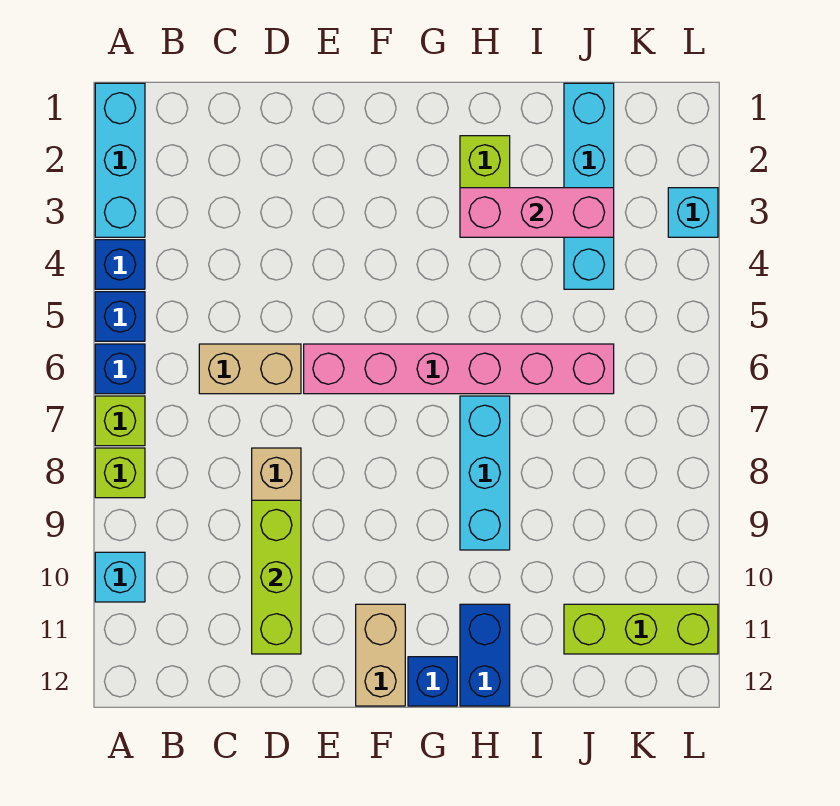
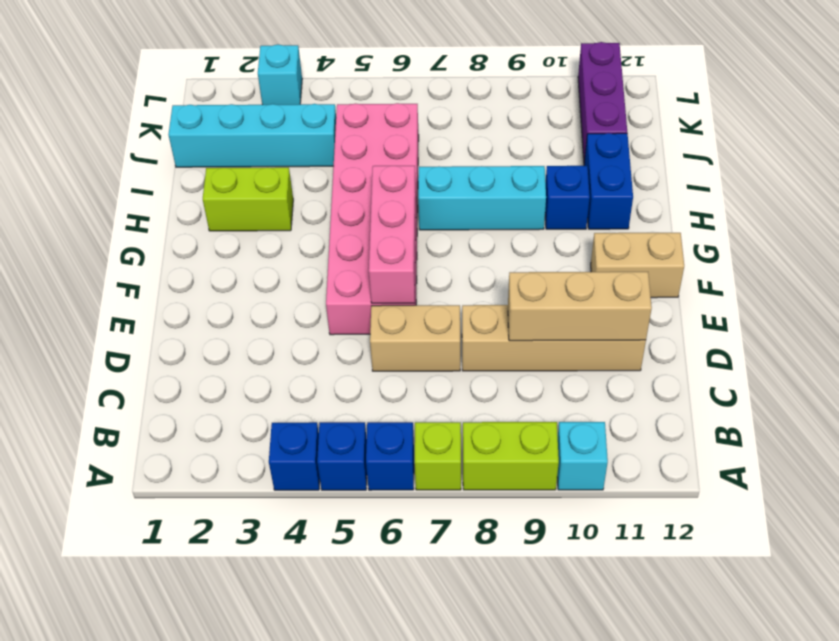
cyan 1x3 brick [95,83,145,237] -> none
lime 1x1 brick [95,448,145,498] -> lime 1x2 brick [463,422,559,490]
tan 1x2 brick [199,344,301,394] -> tan 1x2 brick turned to [370,305,460,371]
lime 1x3 brick [252,500,301,654] -> tan 1x3 brick [508,272,652,341]
pink 1x6 brick [304,344,614,394] -> pink 2x6 brick [326,103,419,335]
blue 1x1 brick [408,657,457,706] -> blue 1x1 brick moved to [545,166,590,229]
pink 1x3 brick [460,188,614,237] -> pink 1x3 brick moved to [369,166,416,303]
blue 1x2 brick [460,604,510,706] -> blue 1x2 brick turned to [584,133,633,229]
lime 1x3 brick [564,604,718,654] -> purple 1x3 brick [578,42,627,162]

